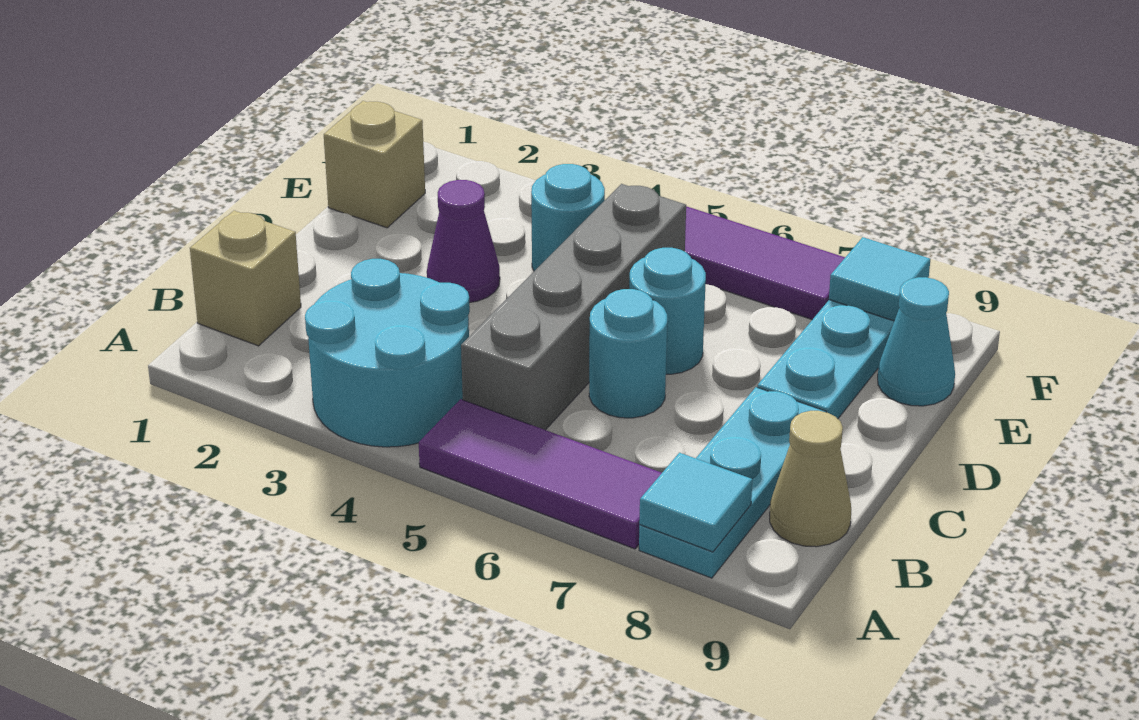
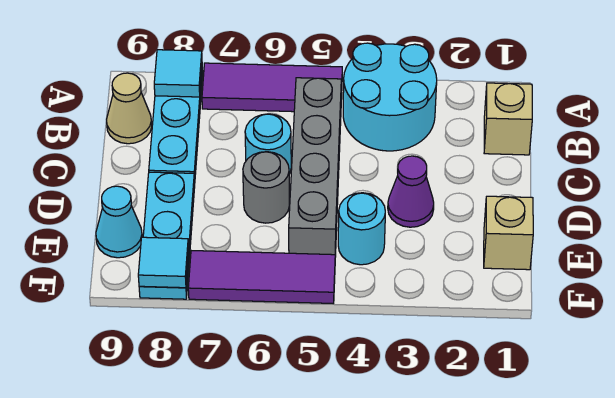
cyan 1x1 round brick [629,248,706,374] -> grey 1x1 round brick [243,152,289,223]

